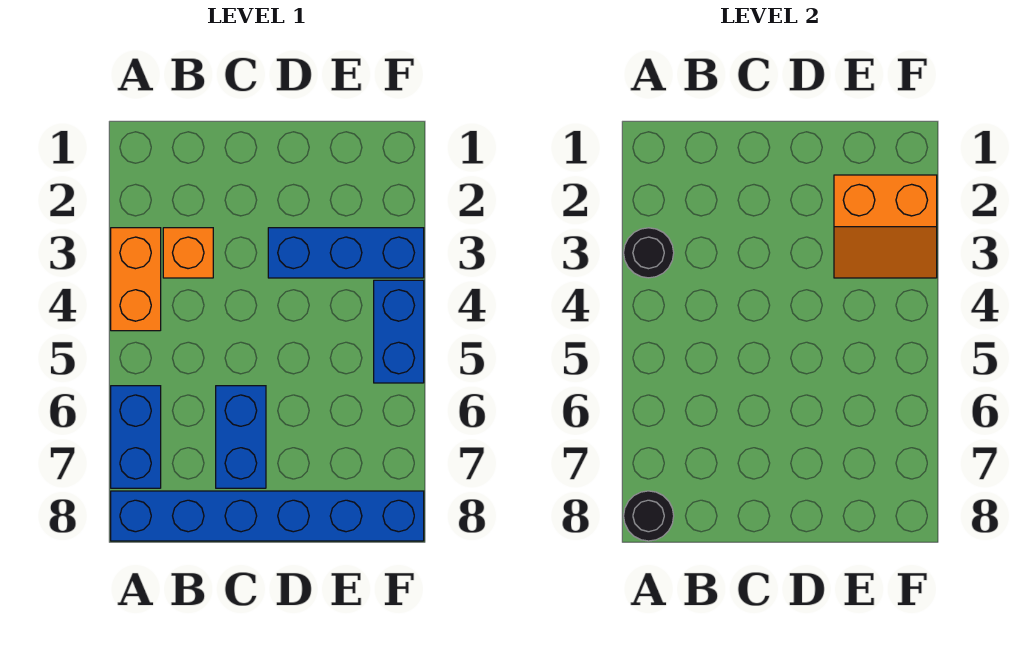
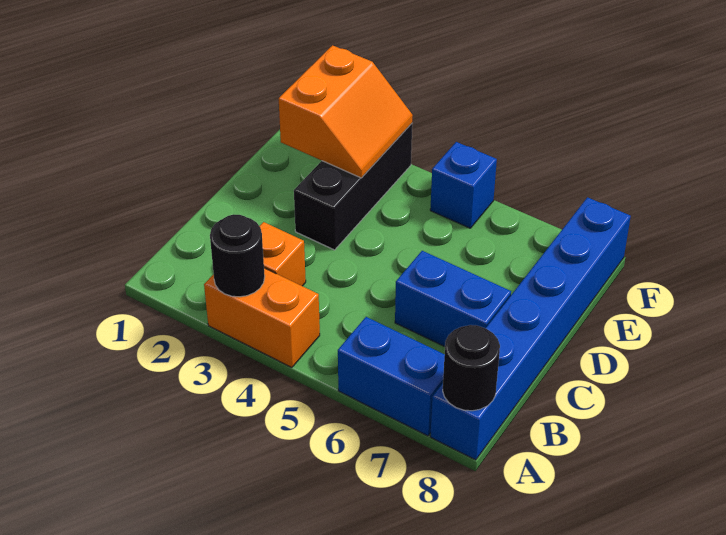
blue 1x3 brick [268,228,424,278] -> black 1x3 brick [294,124,412,250]
blue 1x2 brick [374,280,424,383] -> blue 1x1 brick [430,142,497,228]

